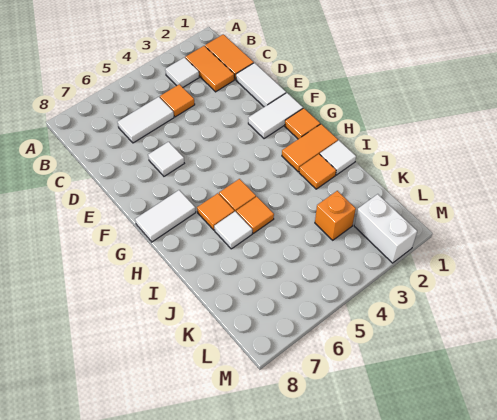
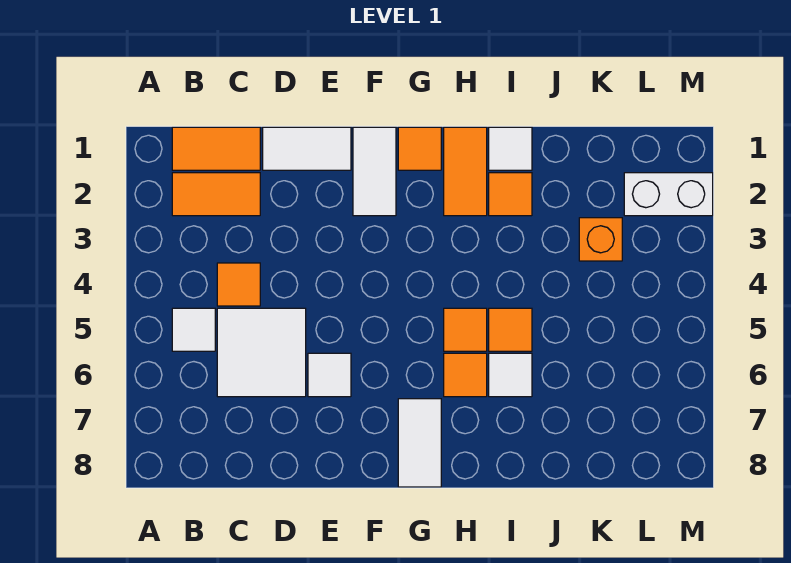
white 1x1 tile [165,57,199,87] -> white 1x1 tile moved to [172,308,215,351]
white 1x2 tile [118,97,174,143] -> white 2x2 tile [217,308,306,397]

